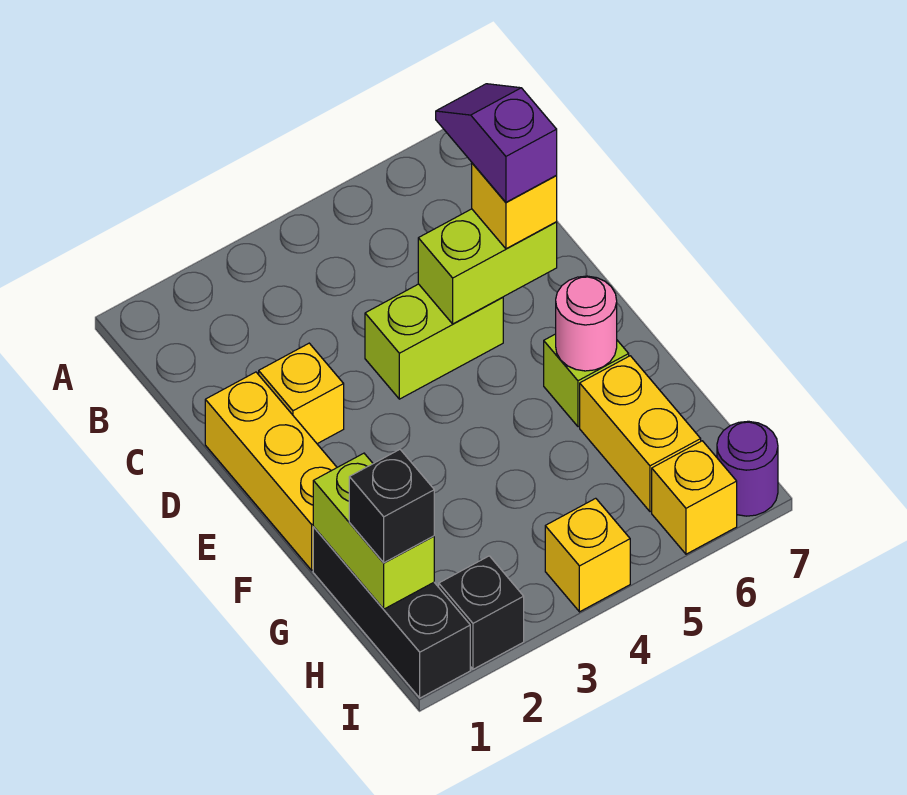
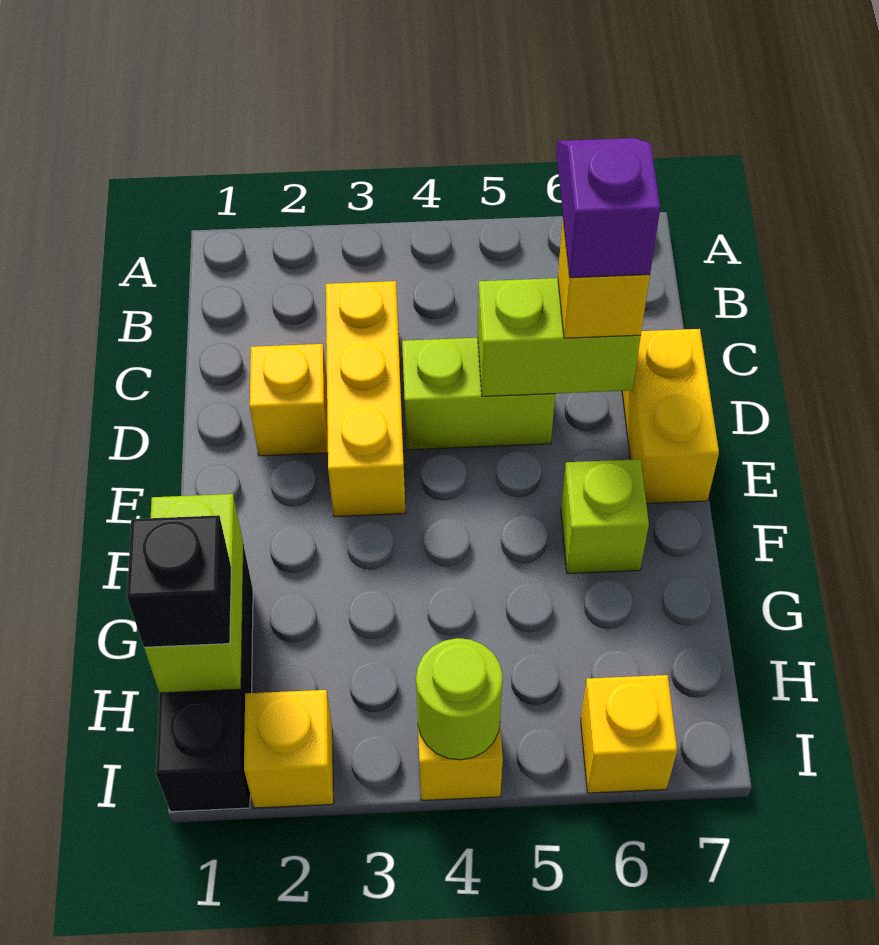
yellow 1x3 brick [205,372,337,570] -> yellow 1x3 brick moved to [326,281,406,517]
pink 1x1 round brick [556,276,617,371] -> none
yellow 1x2 brick [580,356,701,512] -> yellow 1x2 brick moved to [622,329,719,504]
black 1x1 brick [439,556,524,669] -> yellow 1x1 brick [244,690,334,808]
none -> lime 1x1 round brick [416,638,503,760]
purple 1x1 round brick [717,421,778,516] -> none

